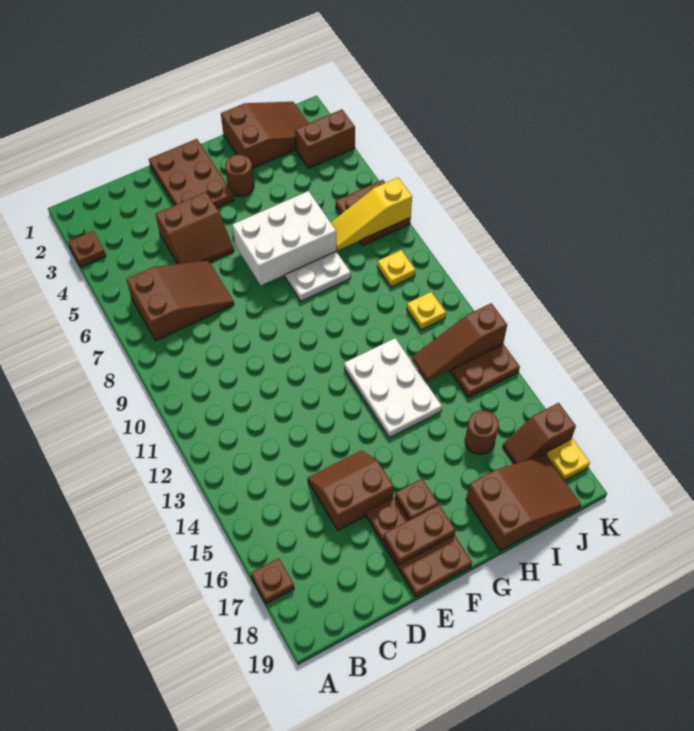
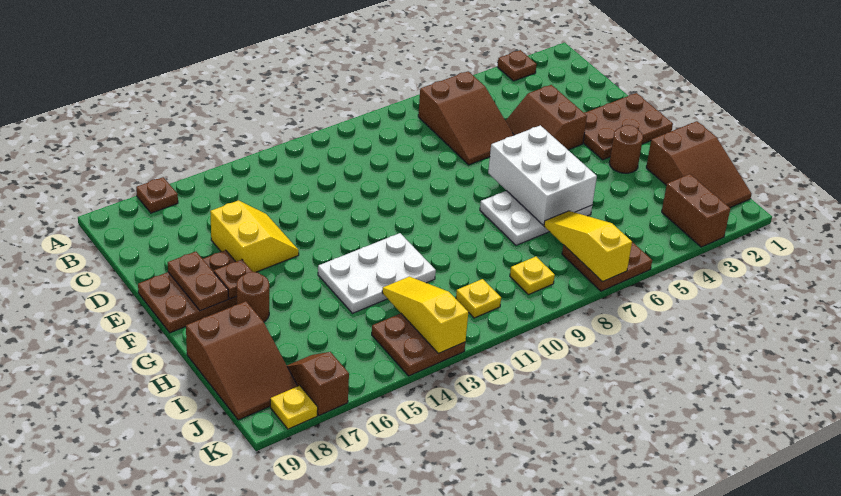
brown 2x2 slope [308,450,394,531] -> yellow 2x2 slope [210,200,299,272]
brown 1x3 slope [412,303,507,381] -> yellow 1x3 slope [382,277,468,354]
brown 1x1 round brick [465,411,499,454] -> brown 1x1 round brick moved to [236,272,269,322]

